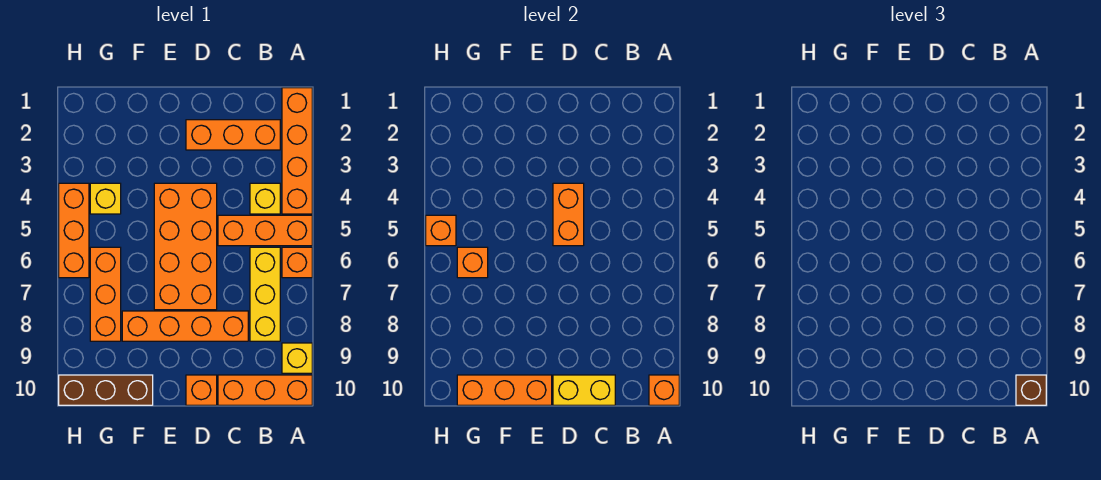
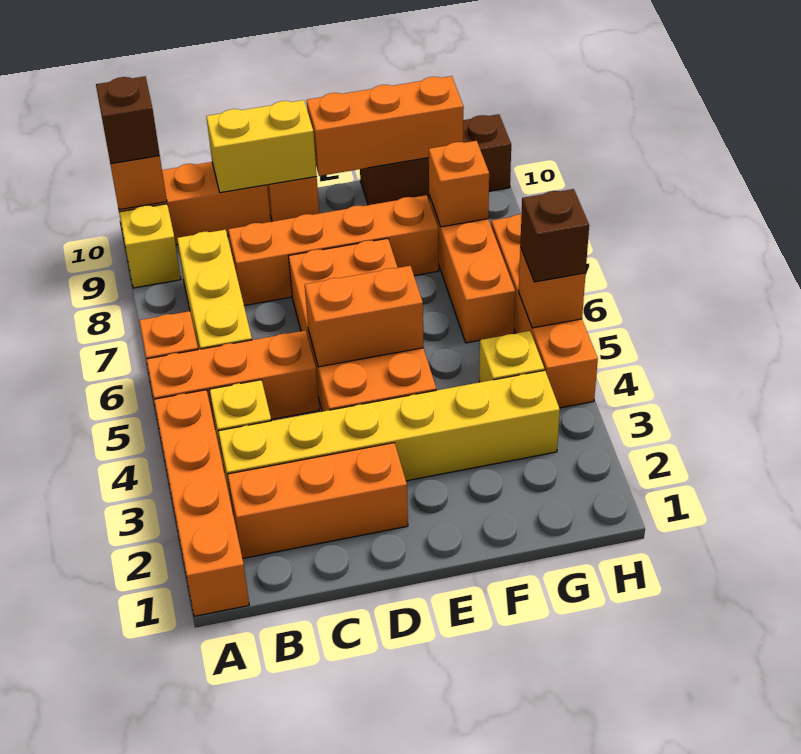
none -> yellow 1x6 brick [218,370,560,507]
orange 1x2 brick [553,183,584,246] -> orange 1x2 brick turned to [305,266,424,367]
orange 1x1 brick [457,247,488,278] -> orange 1x1 brick moved to [429,141,489,227]
orange 1x3 brick [59,183,89,278] -> orange 1x4 brick [491,214,598,408]
none -> brown 1x1 brick [520,189,589,282]

